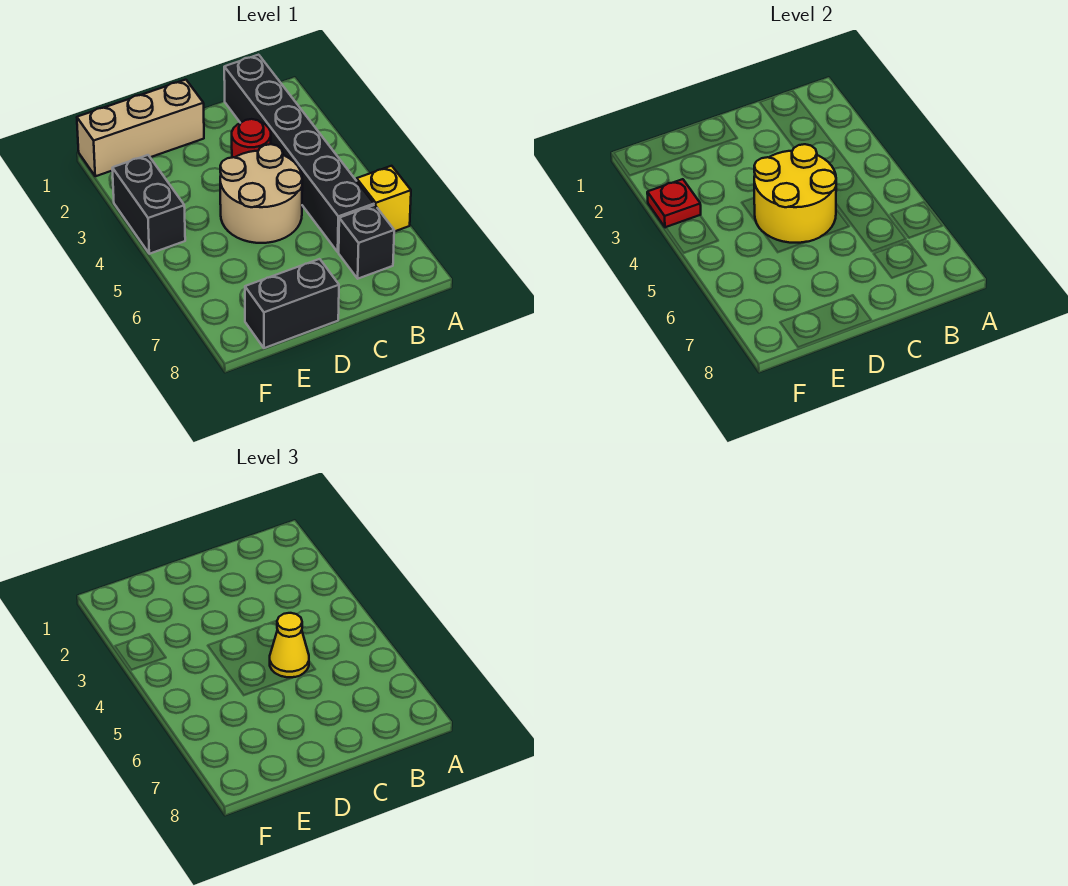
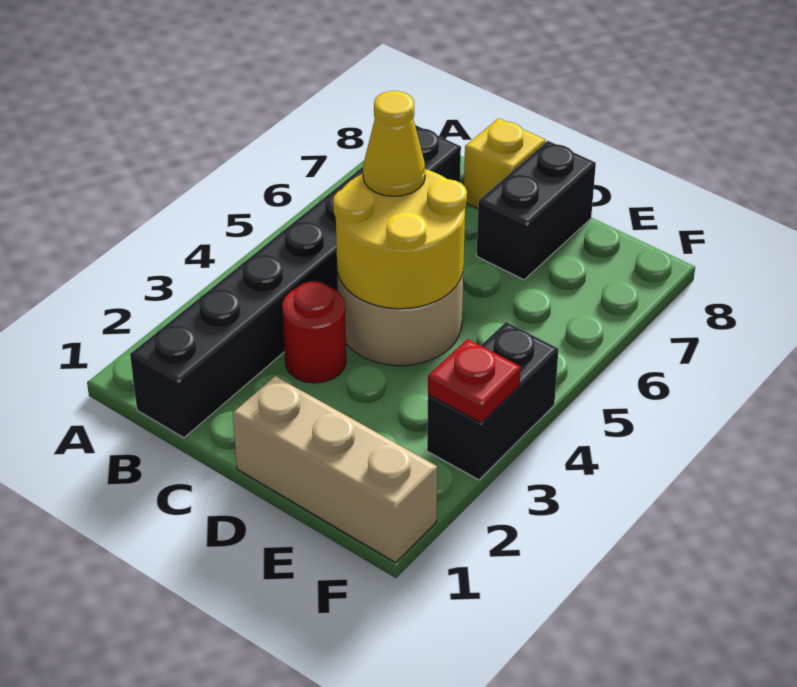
yellow 1x1 brick [357,166,411,232] -> yellow 1x1 brick moved to [464,118,545,208]
black 1x2 brick [245,259,339,348] -> black 1x2 brick turned to [477,141,596,280]

